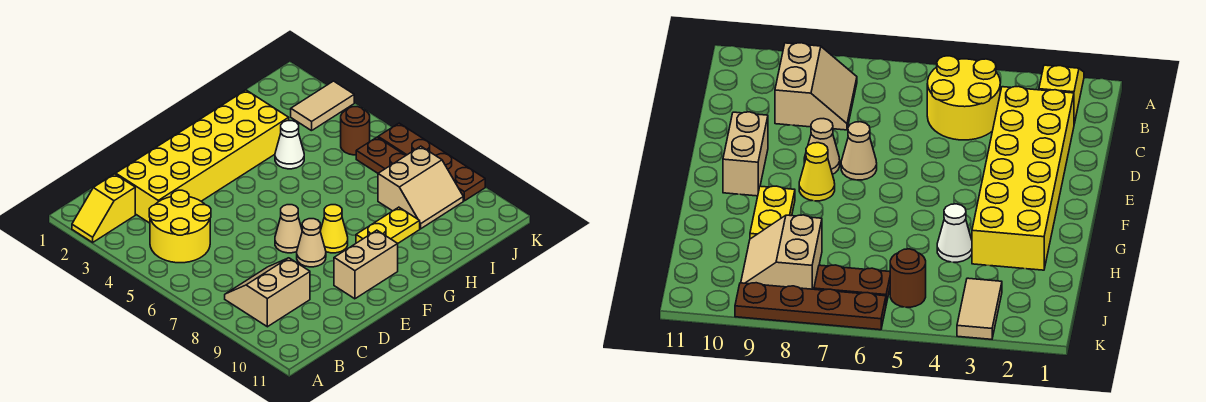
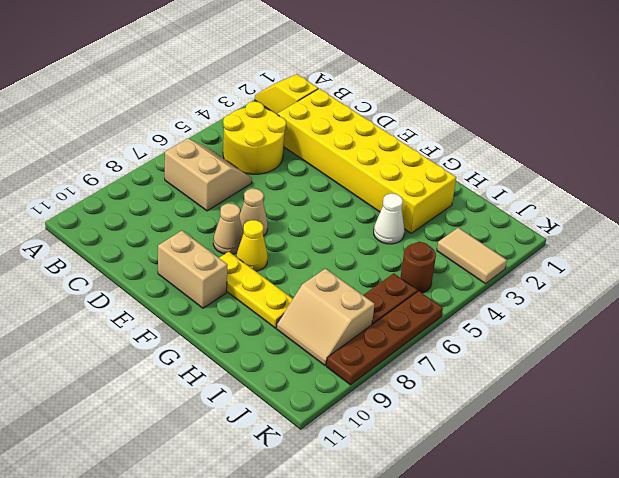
tan 2x2 slope [225,258,310,327] -> tan 2x2 slope moved to [165,139,252,211]
yellow 1x2 plate [356,207,420,243] -> yellow 1x3 plate [219,252,293,328]

